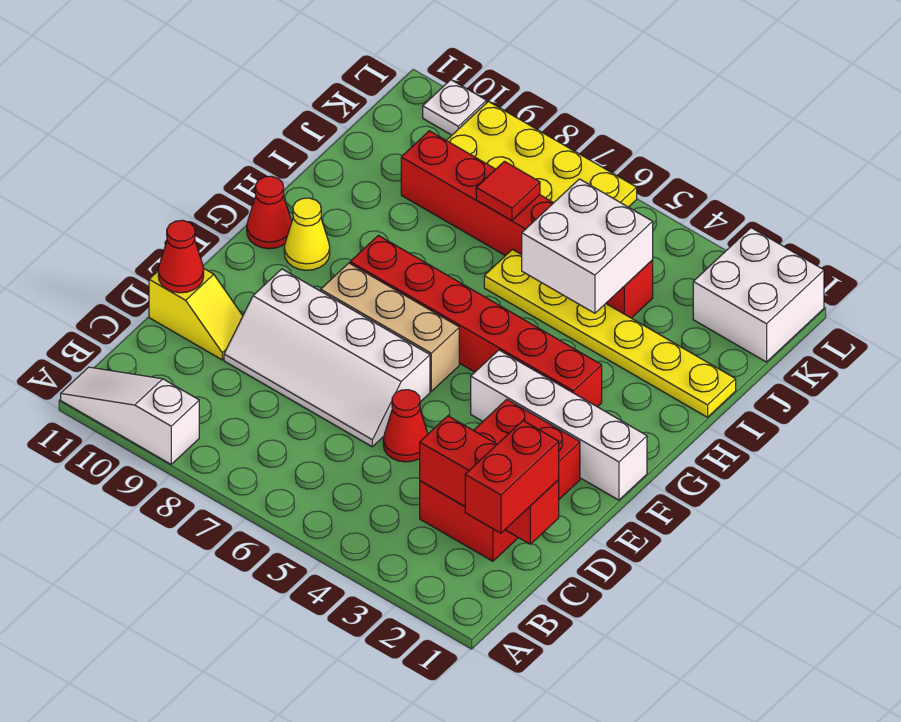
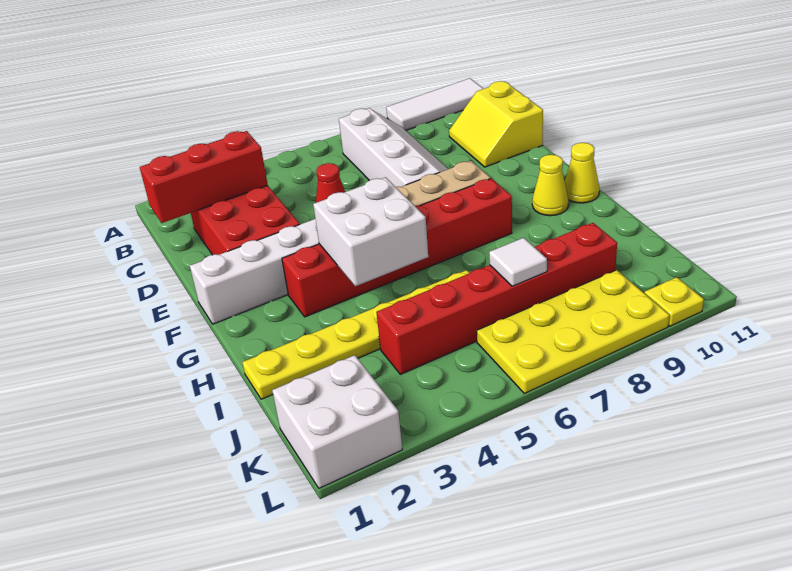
white 1x3 slope [61,367,199,464] -> white 1x3 tile [386,78,484,130]
red 1x2 brick [465,421,559,533] -> none
white 2x4 slope [224,269,430,447] -> white 2x4 slope turned to [339,108,448,187]
yellow 1x2 slope [149,268,243,360] -> yellow 2x2 slope [449,81,543,167]
red 1x1 cone [158,220,204,293] -> none
red 1x1 cone [247,176,292,249] -> yellow 1x1 cone [565,143,599,203]
white 2x2 brick [522,179,653,313] -> white 2x2 brick moved to [313,177,428,286]
red 1x1 tile [476,161,540,220] -> white 1x1 tile [489,238,547,286]
white 1x1 plate [423,80,486,135] -> yellow 1x1 plate [645,277,704,326]

